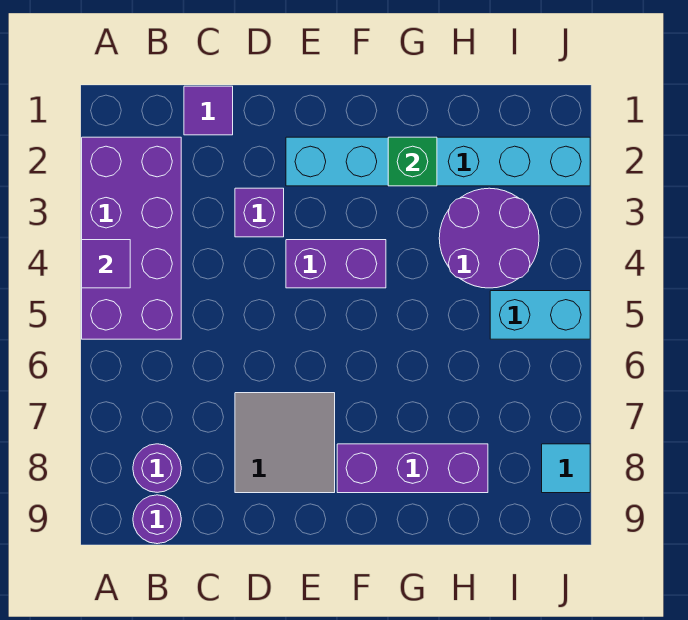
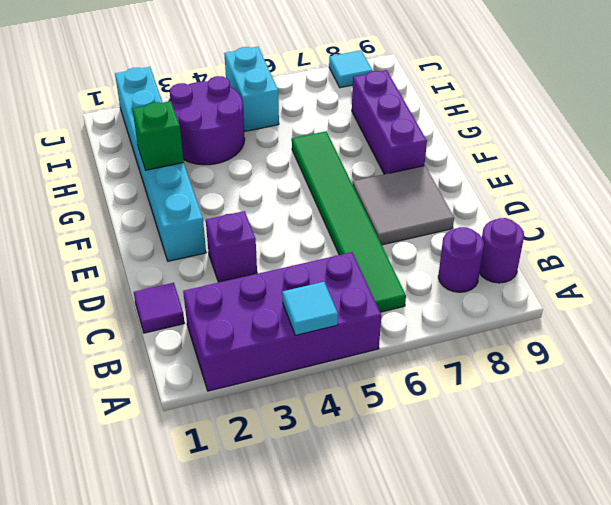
purple 1x1 tile [82,240,130,288] -> cyan 1x1 tile [282,282,338,335]
none -> green 1x6 tile [292,131,406,312]
purple 1x2 brick [286,240,386,288] -> none

